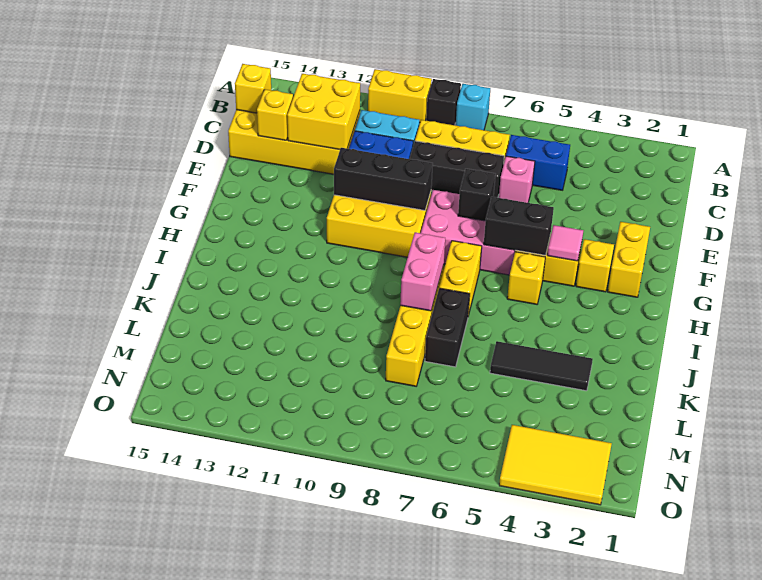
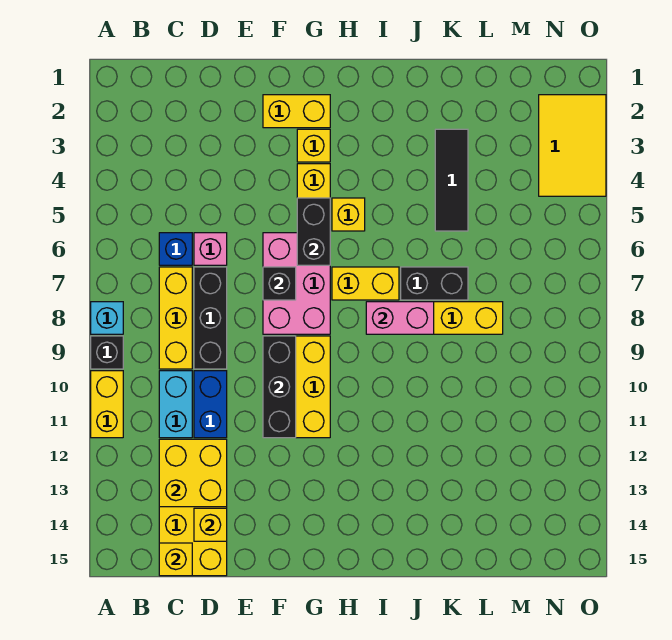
blue 1x2 brick [506,135,570,190] -> blue 1x1 brick [159,233,192,265]
pink 1x1 tile [547,225,583,261] -> none

